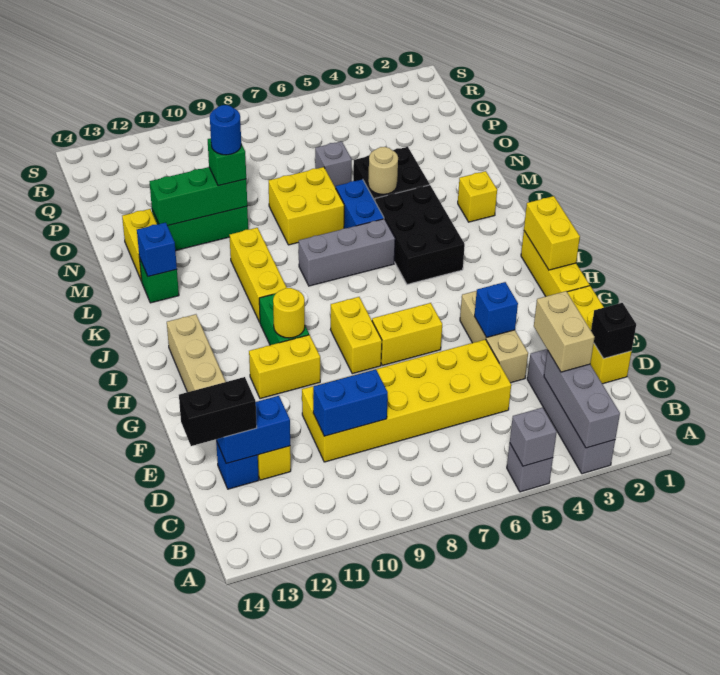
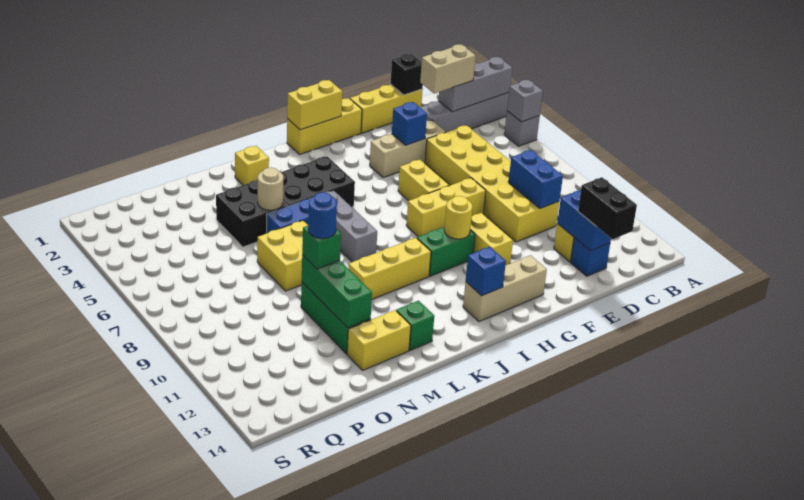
yellow 1x2 brick [330,297,382,374] -> yellow 1x3 brick [406,178,486,237]
blue 1x1 brick [137,223,177,277] -> blue 1x1 brick moved to [466,247,506,296]
grey 1x1 brick [315,141,352,188] -> none

